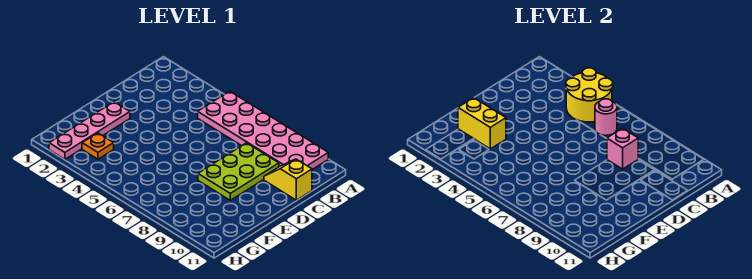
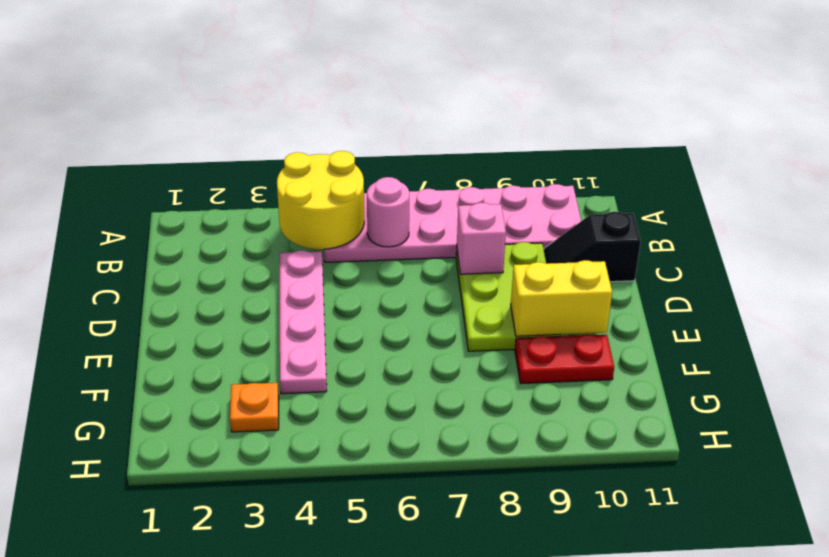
yellow 1x2 slope [264,159,312,200] -> black 1x2 slope [544,212,641,282]
pink 1x4 plate [49,102,130,159] -> pink 1x4 plate moved to [280,250,327,394]
yellow 1x2 brick [458,98,506,149] -> yellow 1x2 brick moved to [511,260,612,336]
none -> red 1x2 plate [515,334,614,384]

